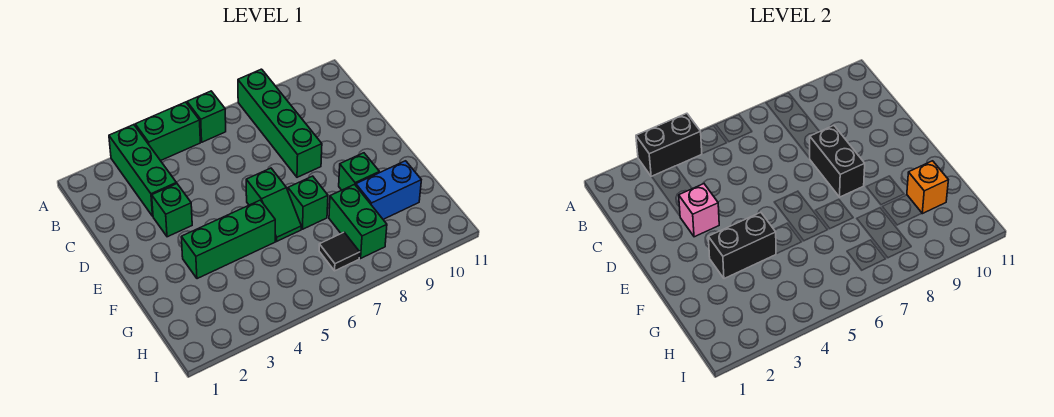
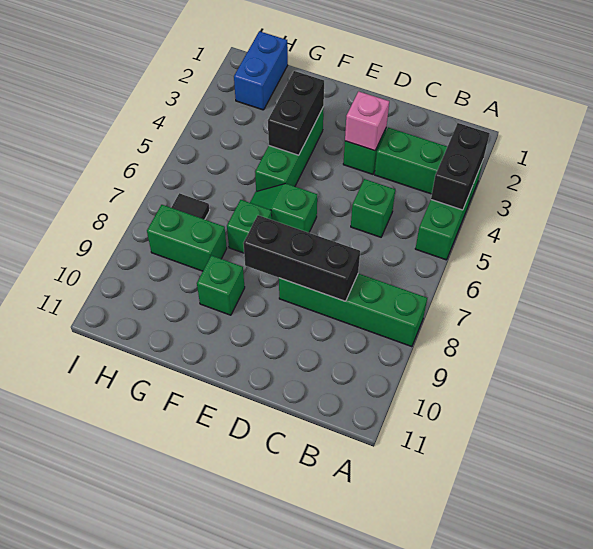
green 1x1 brick [187,91,226,142] -> green 1x1 brick moved to [351,179,395,237]
black 1x2 brick [810,126,865,197] -> black 1x3 brick [243,215,360,301]
blue 1x2 brick [356,161,421,219] -> blue 1x2 brick moved to [234,31,288,110]
orange 1x1 brick [907,161,948,214] -> none

